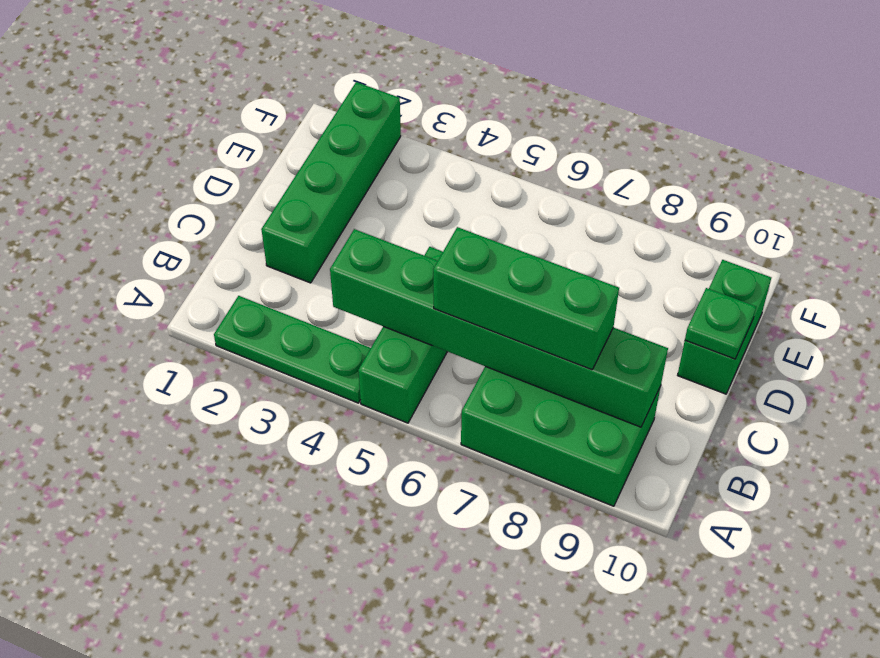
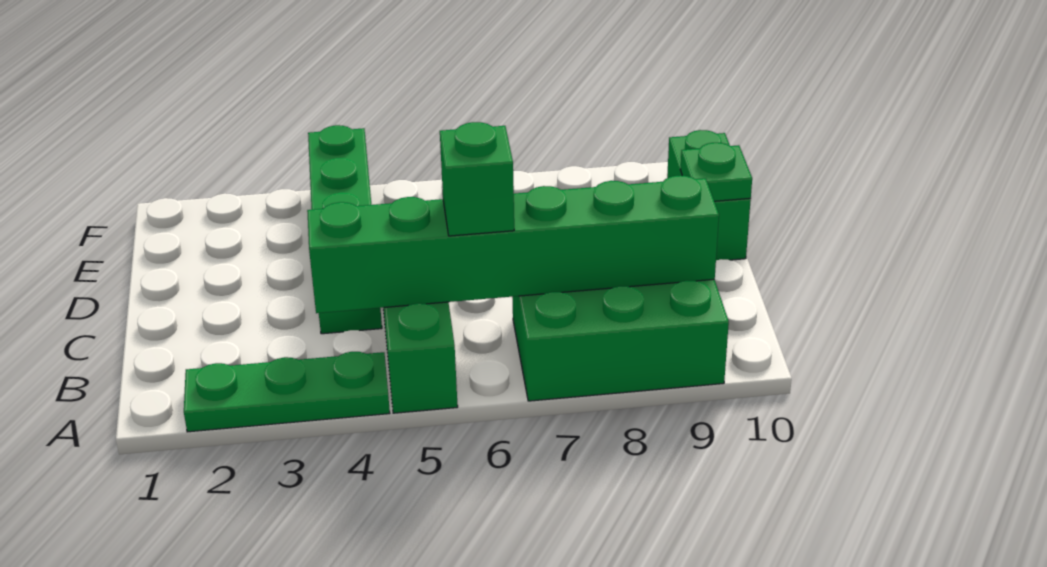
green 1x3 brick [433,227,619,370] -> green 1x1 brick [440,122,514,236]
green 1x4 brick [261,82,401,283] -> green 1x4 brick moved to [308,125,382,334]

